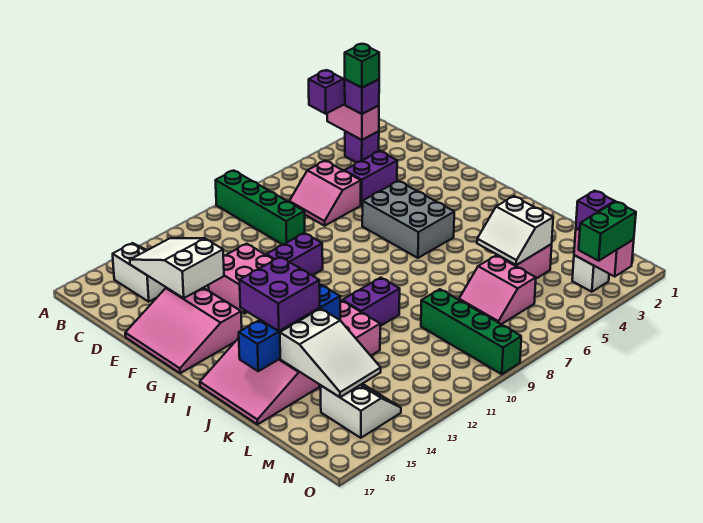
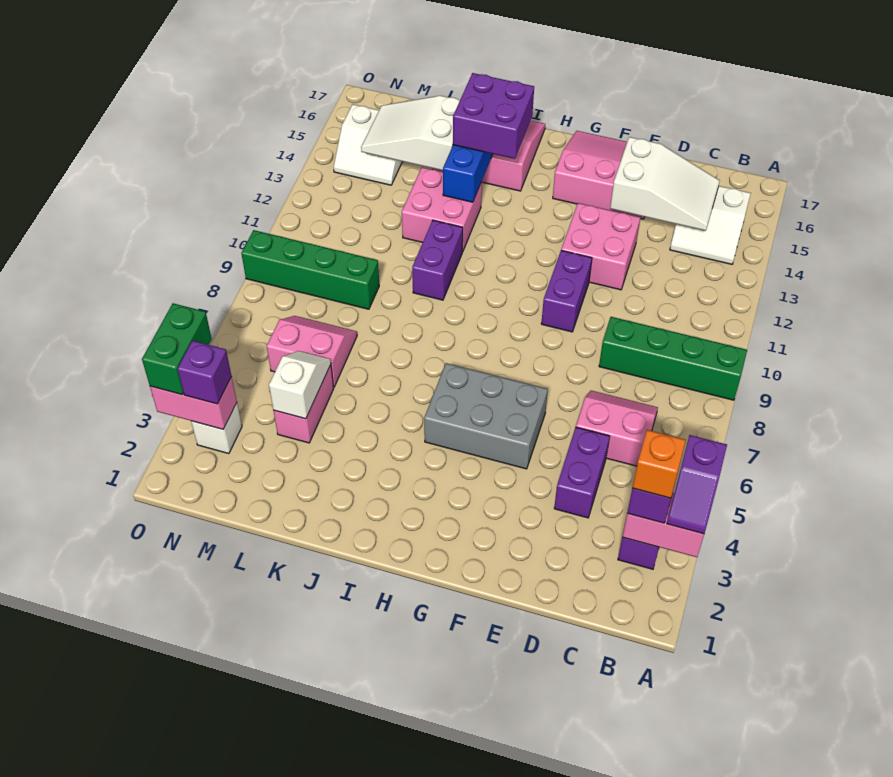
green 1x1 brick [345,44,379,88] -> orange 1x1 brick [633,430,686,498]
white 2x2 slope [477,196,553,265] -> white 1x2 slope [269,351,331,419]

